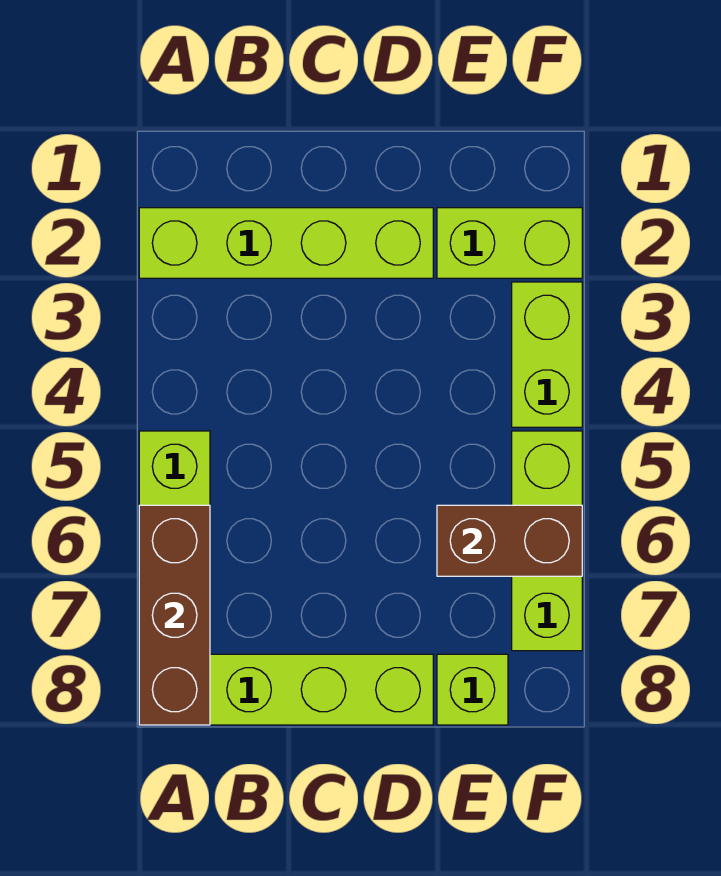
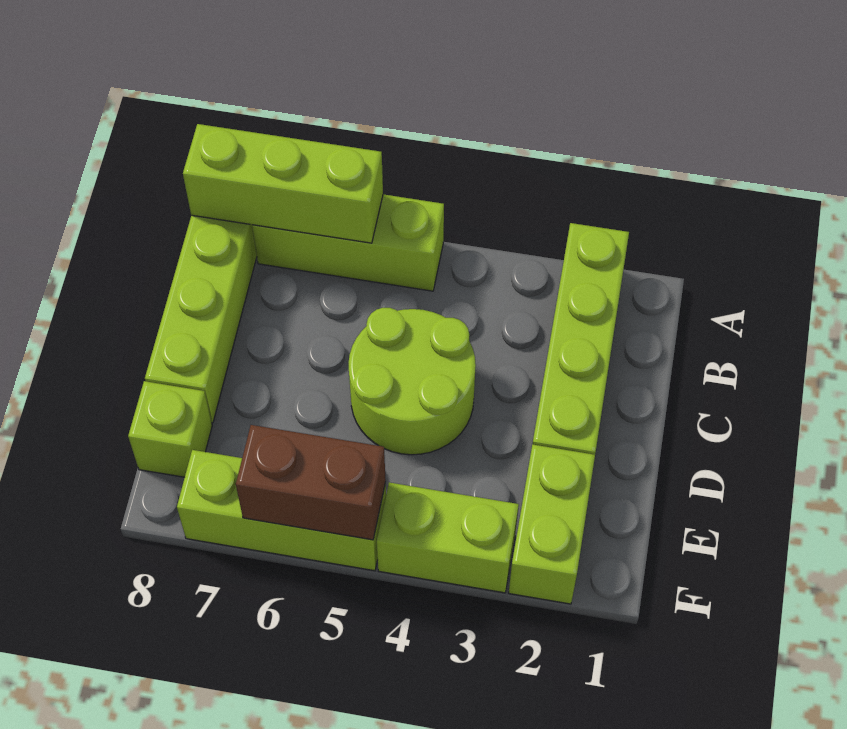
brown 1x3 brick [139,505,210,725] -> lime 1x3 brick [183,124,383,243]
none -> lime 2x2 round brick [349,308,476,455]
brown 1x2 brick [437,505,582,576] -> brown 1x2 brick turned to [236,425,386,540]

